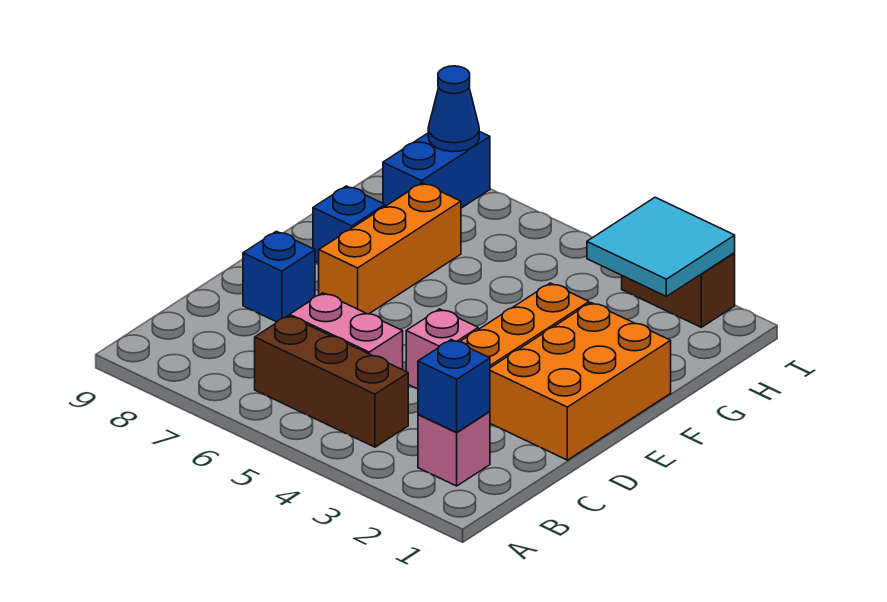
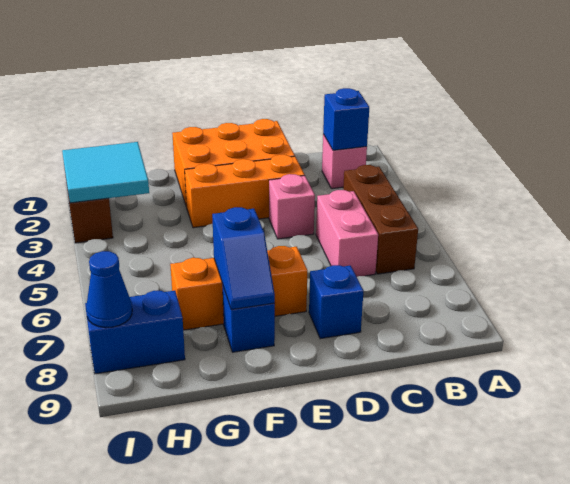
none -> blue 1x2 slope [212,207,275,310]

